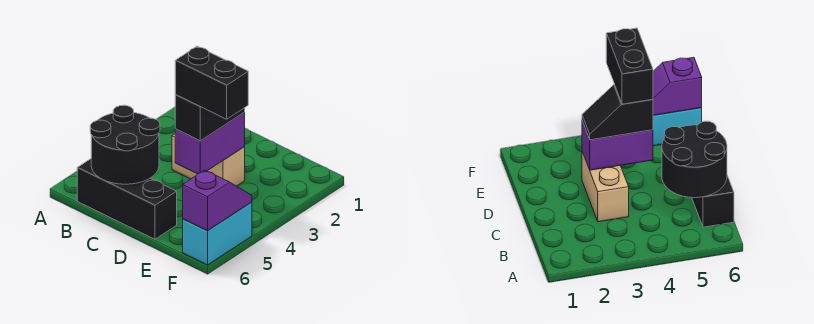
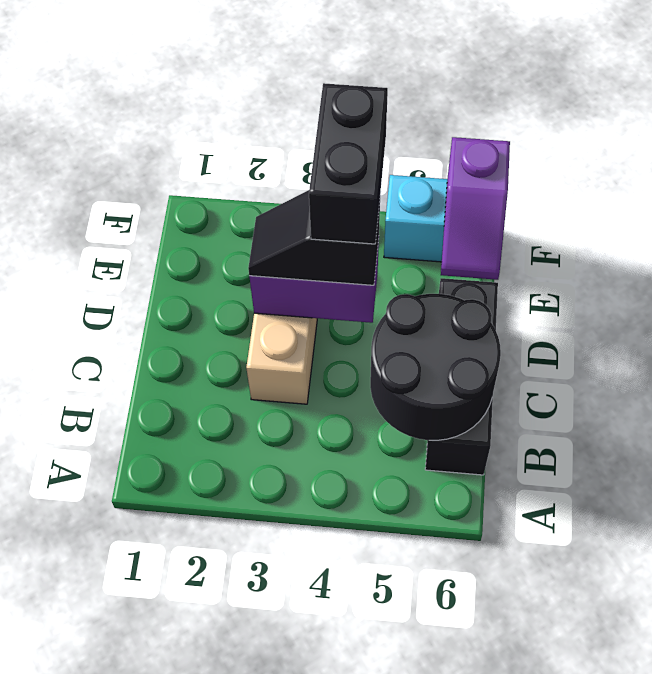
purple 1x2 slope [183,170,252,231] -> purple 1x2 slope turned to [441,137,510,280]

